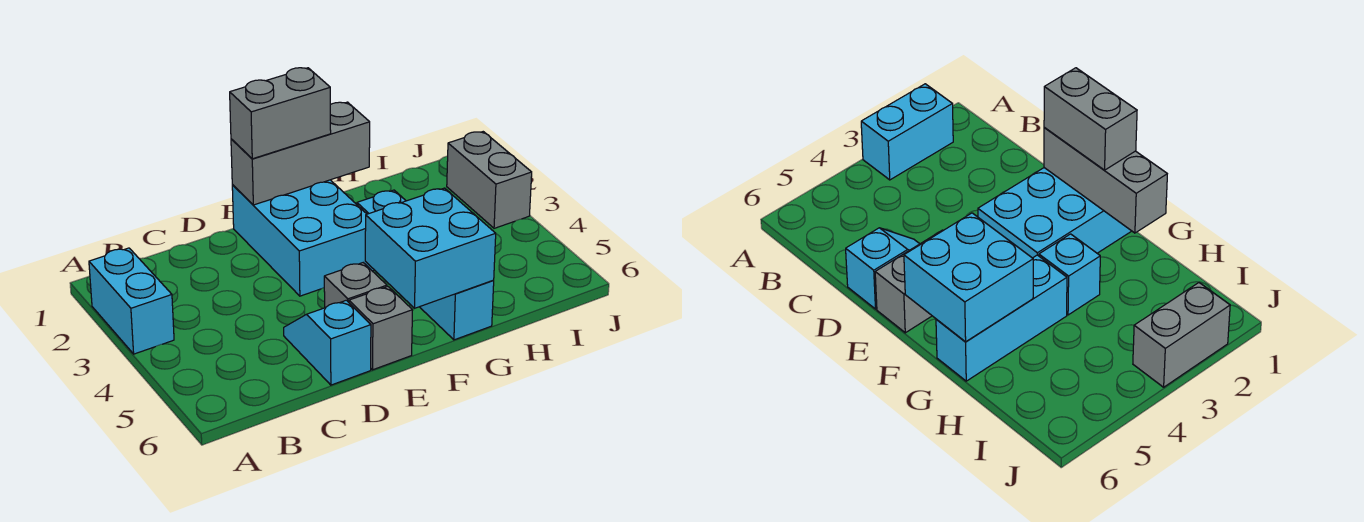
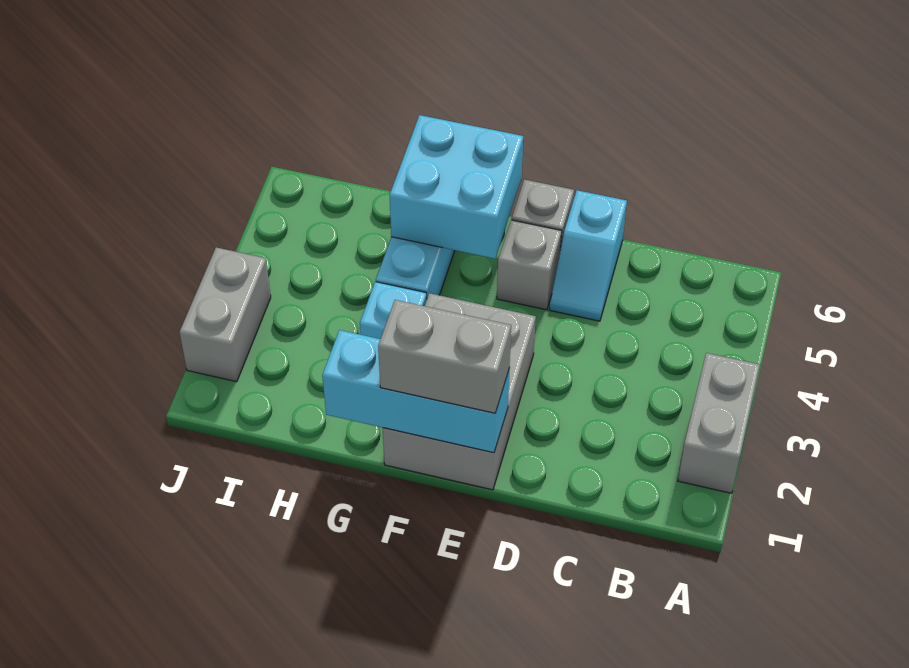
cyan 1x2 brick [89,248,174,354] -> grey 1x2 brick [678,353,760,493]
cyan 2x3 brick [232,180,374,296] -> grey 2x3 brick [383,293,536,490]
grey 1x3 brick [231,102,370,205] -> cyan 1x3 brick [322,330,510,453]

